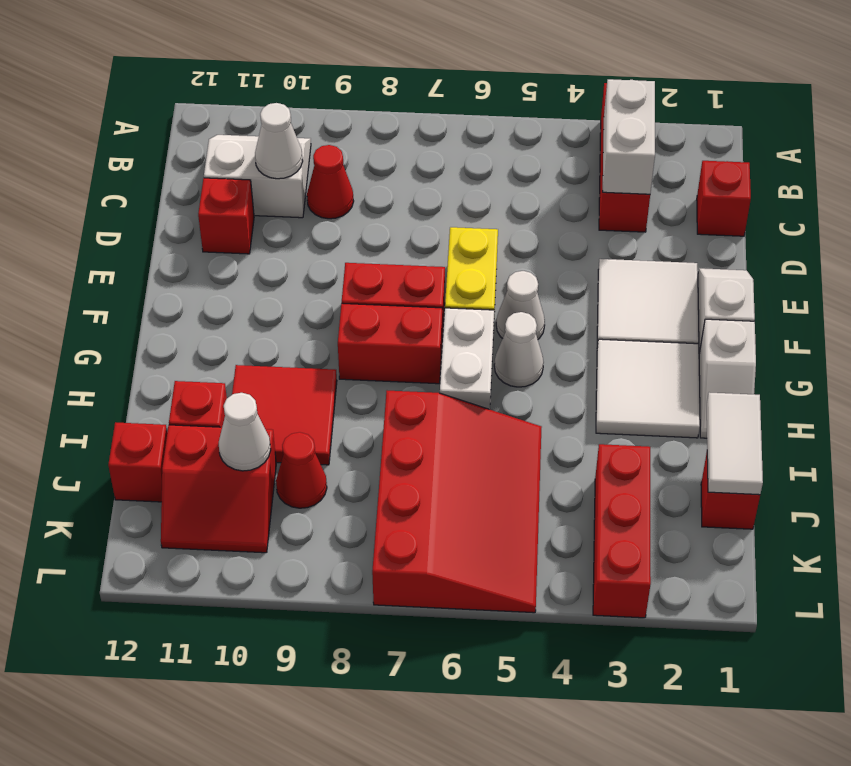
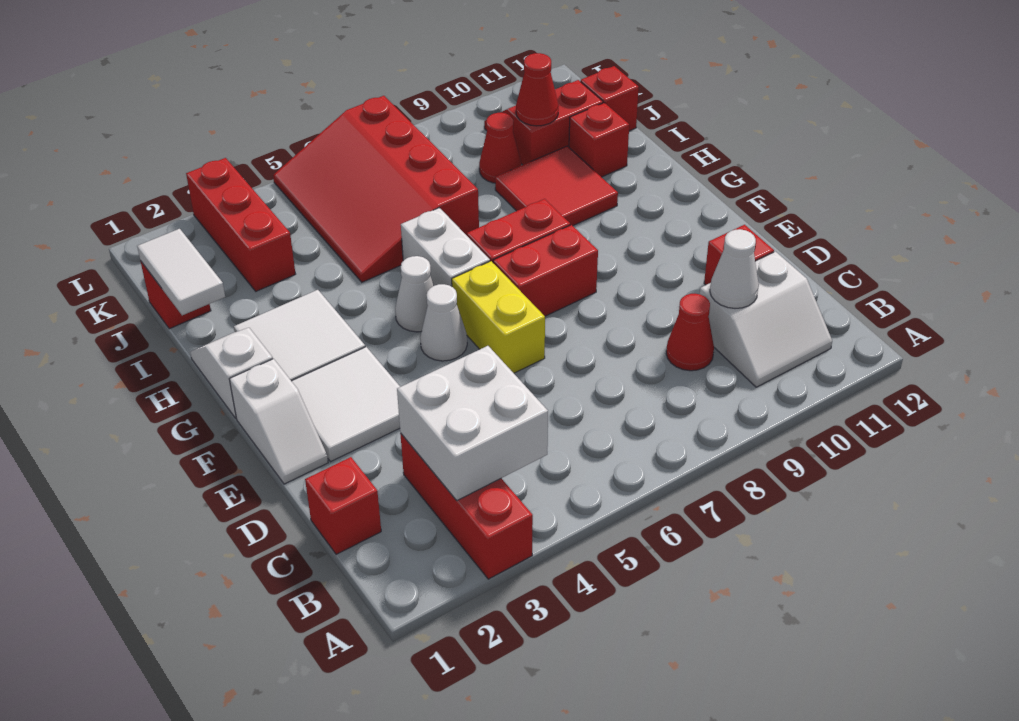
white 1x2 brick [603,79,655,194] -> white 2x2 brick [397,346,548,500]
white 1x1 cone [219,393,271,471] -> red 1x1 cone [516,53,559,126]

